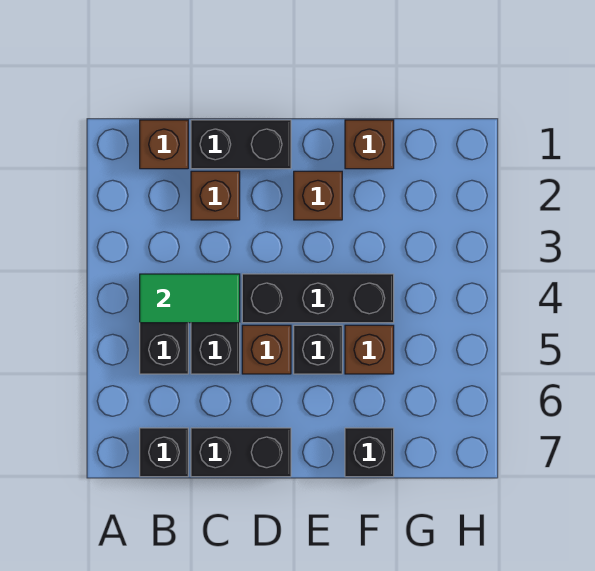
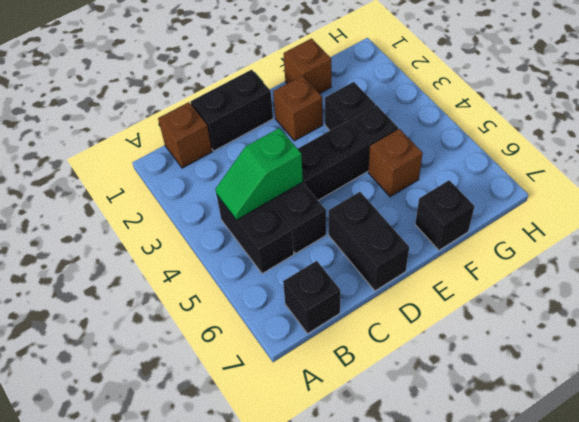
green 1x2 tile [140,274,240,323] -> green 1x2 slope [215,128,303,220]
brown 1x1 brick [191,171,240,220] -> none
black 1x2 brick [191,428,291,477] -> black 1x2 brick turned to [329,192,409,291]
brown 1x1 brick [242,325,291,374] -> none
black 1x1 brick [294,325,342,374] -> black 1x1 brick moved to [325,82,375,130]

